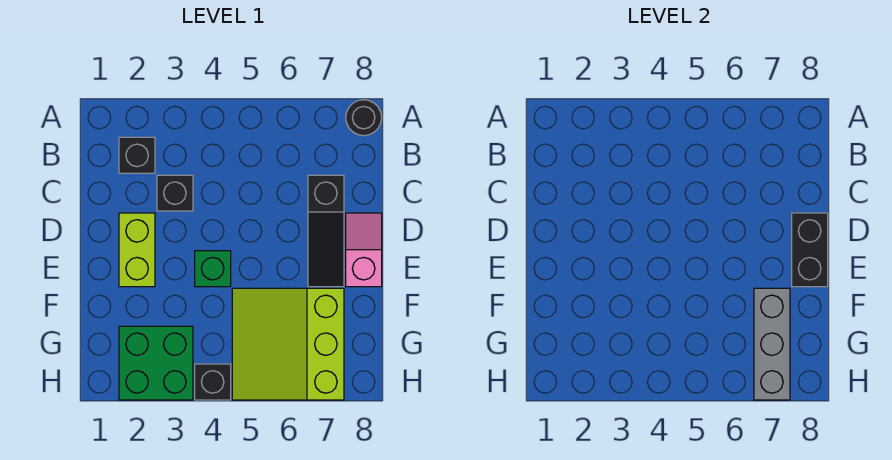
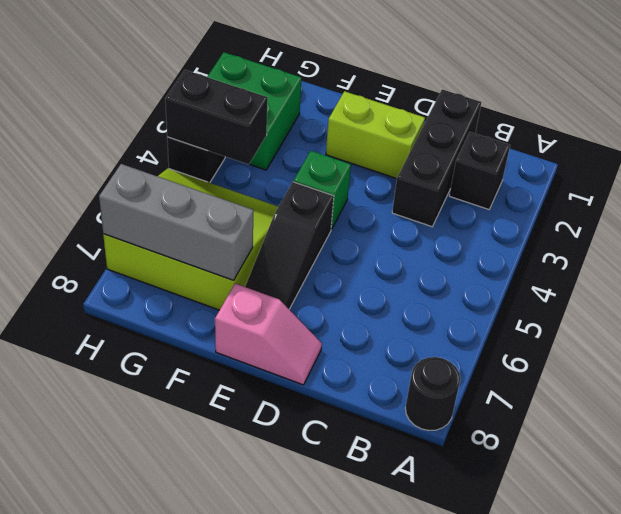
black 1x1 brick [157,175,193,211] -> black 1x3 brick [392,89,481,227]
black 1x3 slope [308,175,344,287] -> black 1x3 slope turned to [245,182,334,309]
black 1x2 brick [792,213,828,287] -> black 1x2 brick moved to [165,70,268,165]

